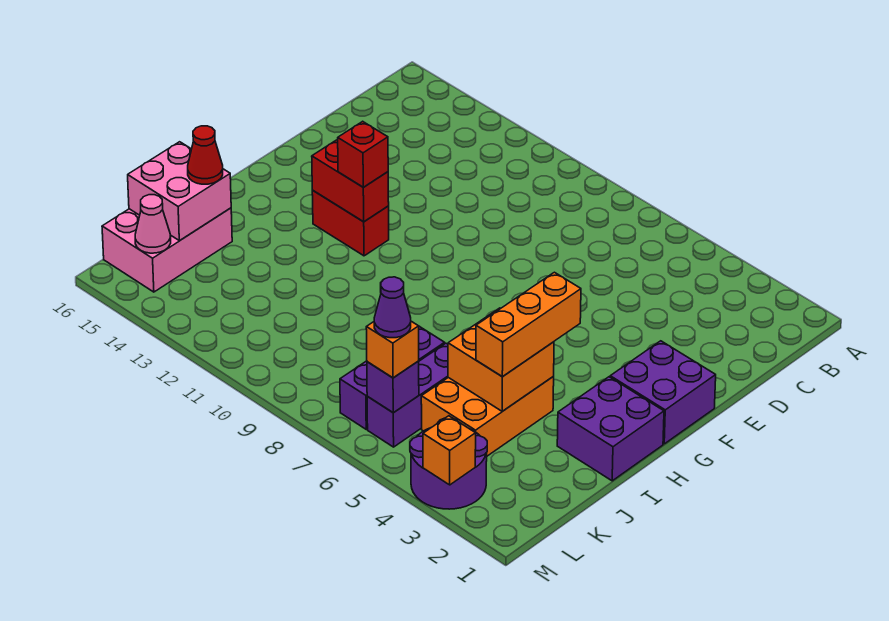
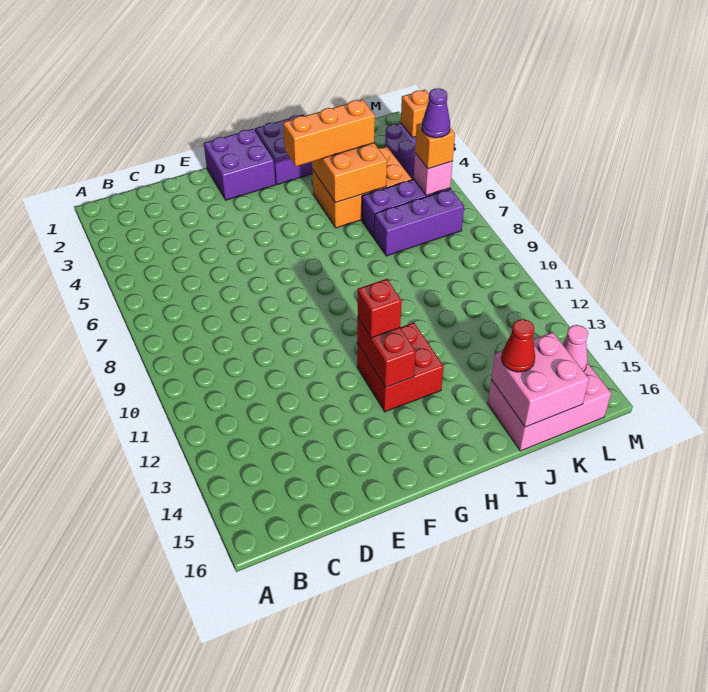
red 1x2 brick [312,191,389,256] -> red 2x2 brick [357,323,444,412]
purple 1x1 brick [367,361,419,413] -> pink 1x1 brick [414,153,453,196]

